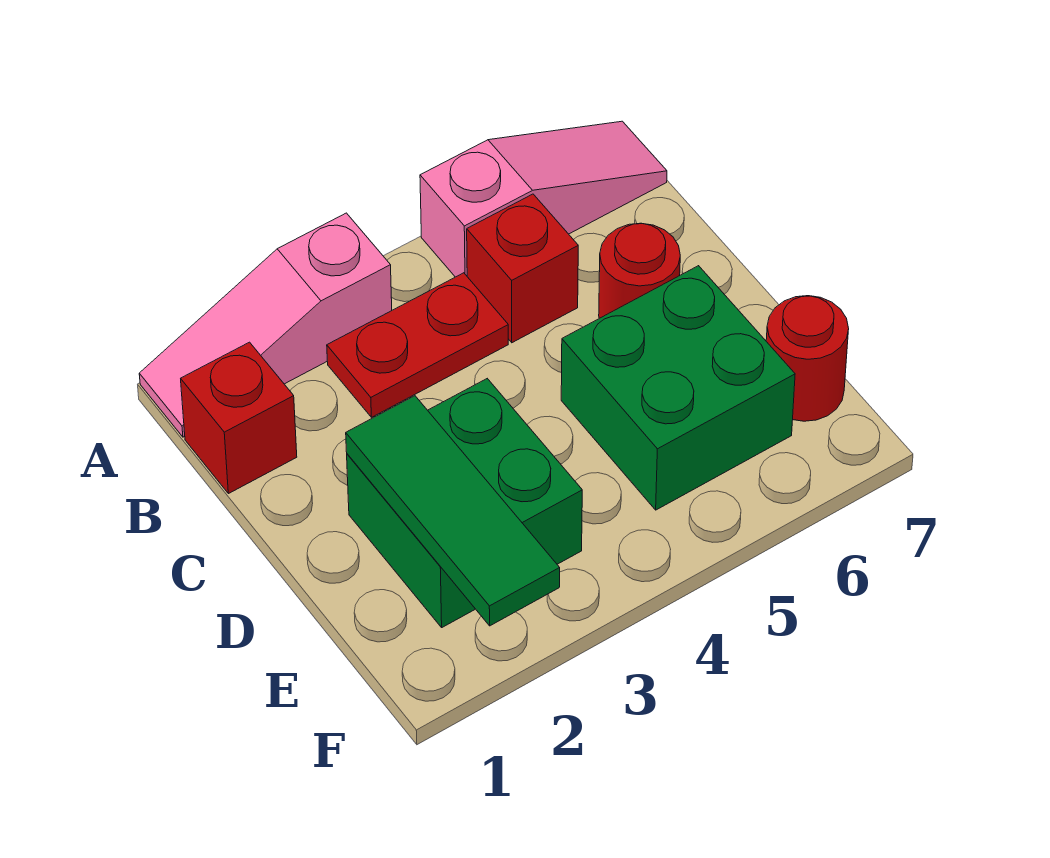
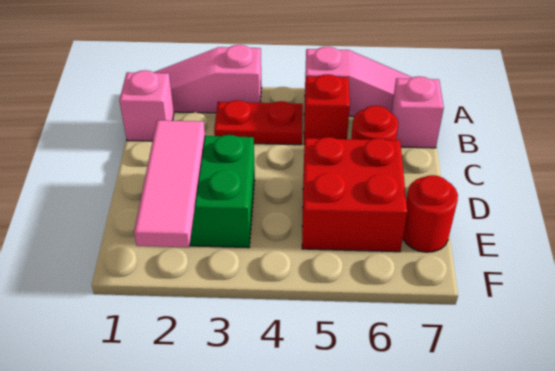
red 1x1 brick [181,342,297,494] -> pink 1x1 brick [119,70,174,141]
none -> pink 1x1 brick [391,76,444,148]
green 1x3 tile [346,396,560,626] -> pink 1x3 tile [134,120,205,247]
green 2x2 brick [561,266,795,510] -> red 2x2 brick [302,137,407,252]

